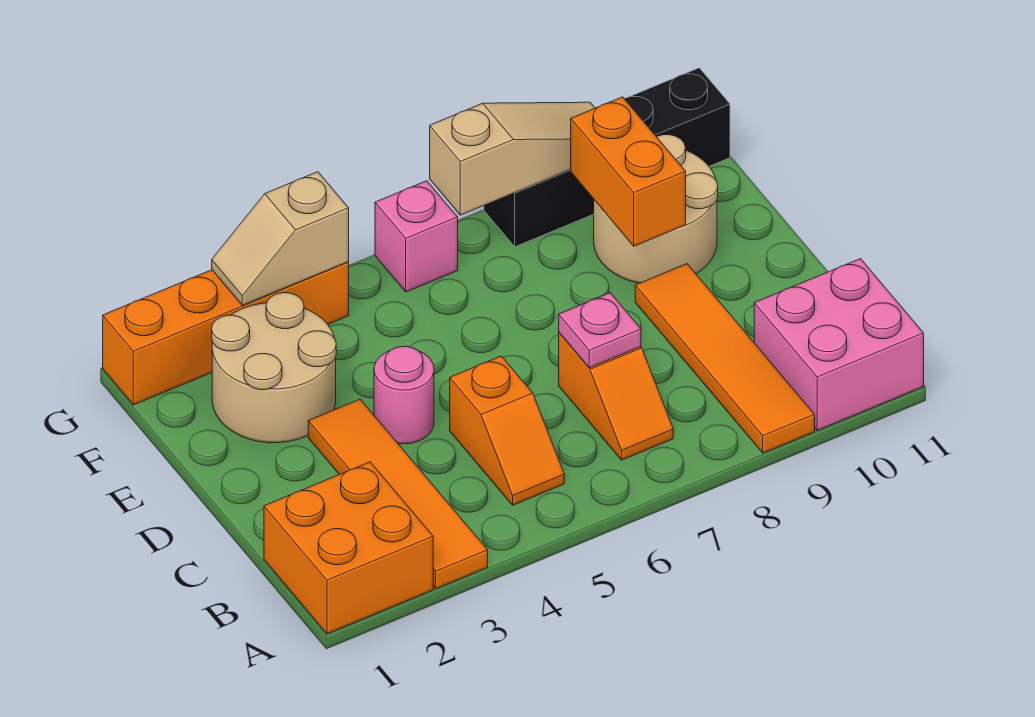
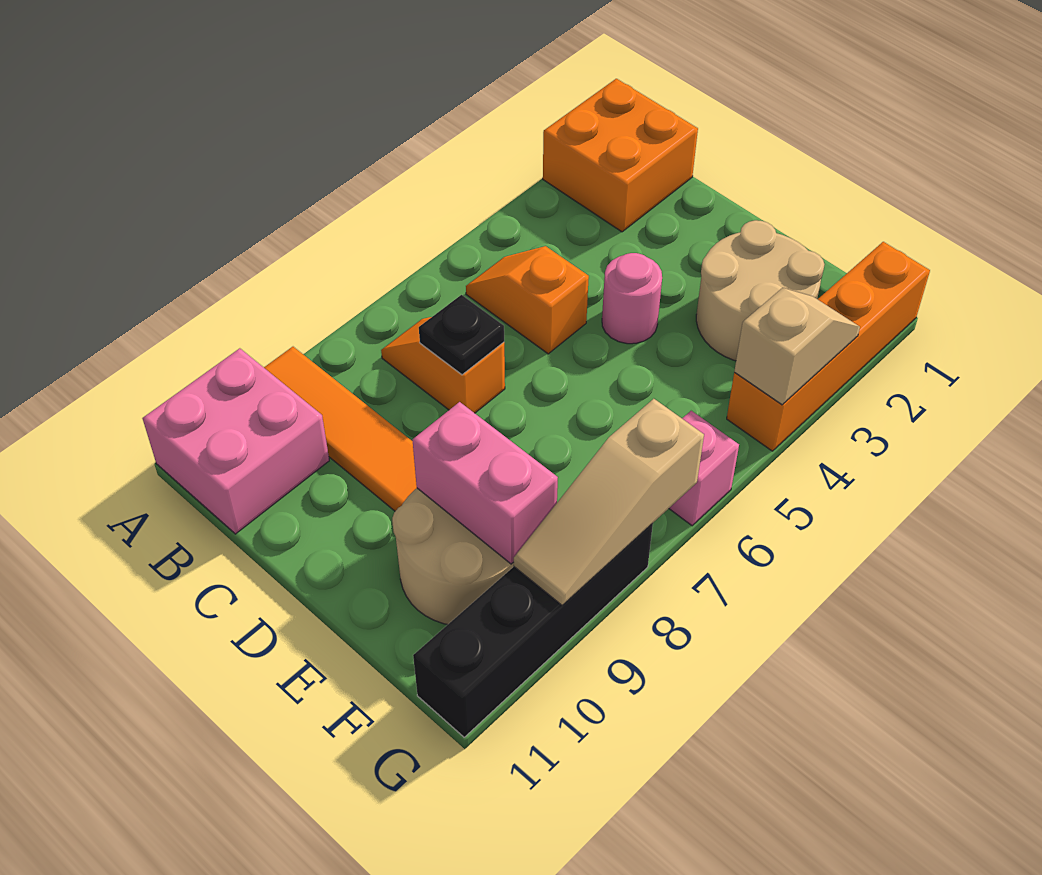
orange 1x4 tile [308,399,488,589] -> none
pink 1x1 plate [559,293,641,368] -> black 1x1 plate [419,295,504,375]
orange 1x2 brick [571,97,686,246] -> pink 1x2 brick [412,402,558,564]

